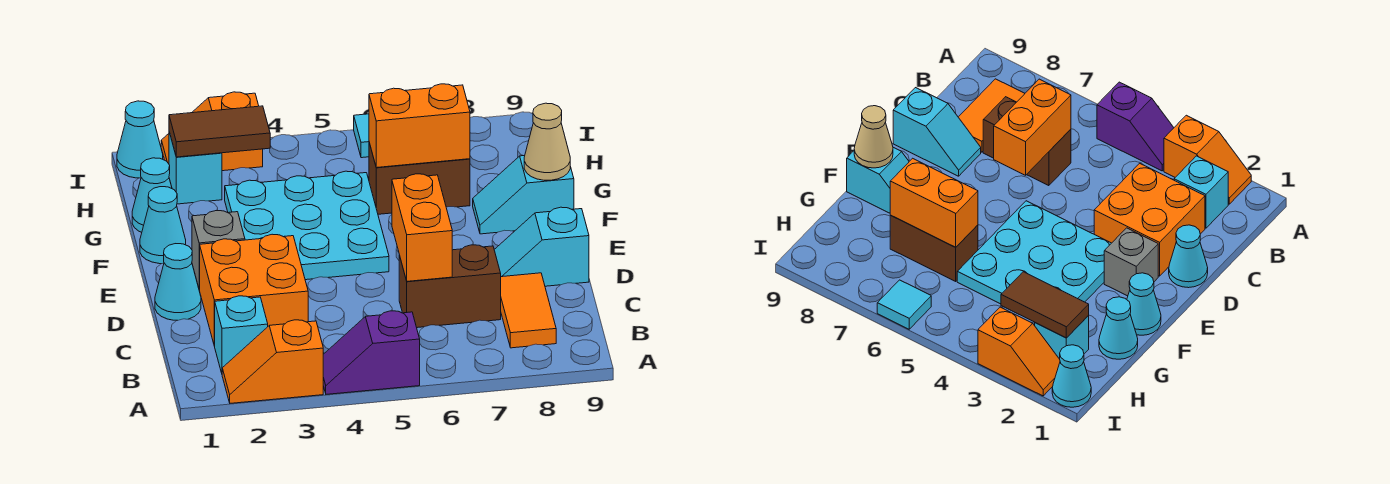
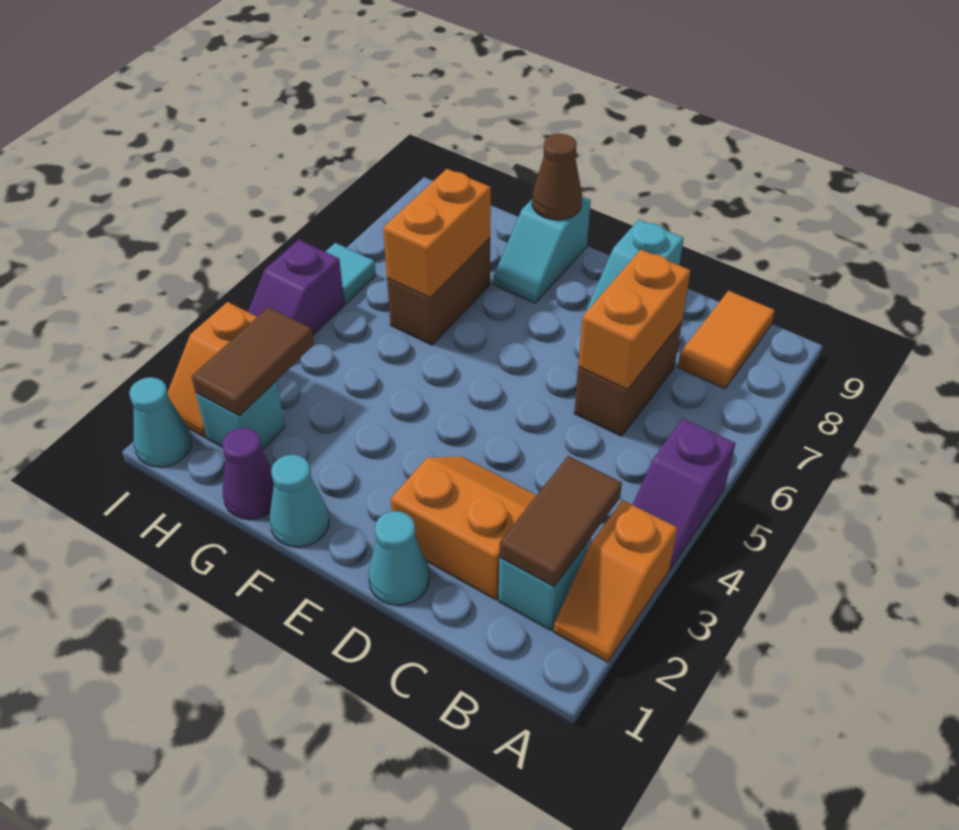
none -> brown 1x2 tile [499,456,622,587]
orange 1x2 tile [501,273,556,348] -> orange 1x2 tile turned to [678,291,775,389]
orange 2x2 brick [199,234,308,346] -> orange 2x2 slope [391,457,537,600]
orange 1x2 brick [392,174,452,281] -> orange 1x2 brick turned to [578,250,691,390]
grey 1x1 brick [192,211,245,289] -> none
cyan 3x3 plate [225,171,389,280] -> none
tan 1x1 cone [524,103,570,180] -> brown 1x1 cone [532,134,582,220]
cyan 1x1 cone [132,158,172,232] -> purple 1x1 cone [222,428,274,519]
none -> purple 1x2 slope [248,240,344,335]

